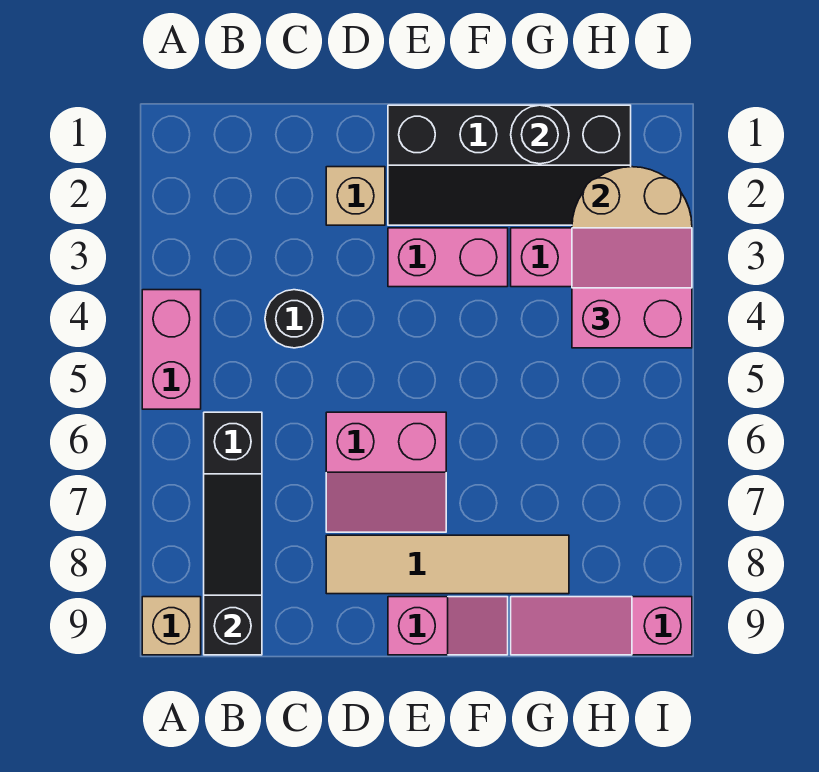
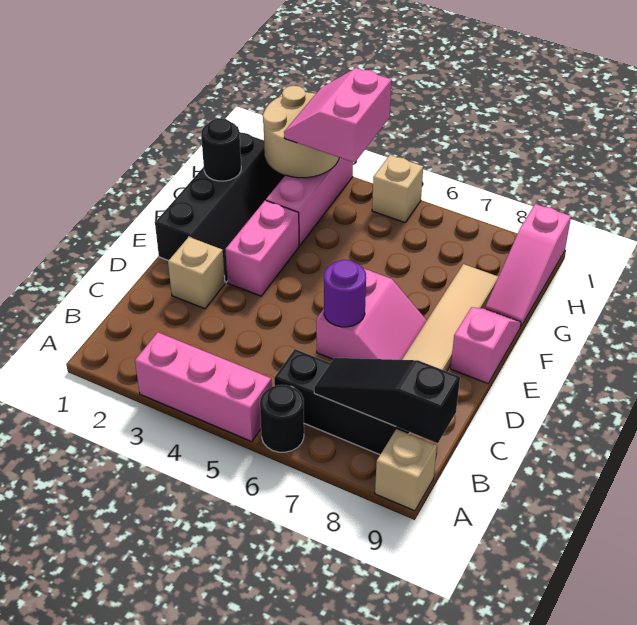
pink 1x2 brick [142,290,201,409] -> pink 1x3 brick [135,332,272,442]
black 1x1 round brick [265,290,323,348] -> black 1x1 round brick moved to [260,385,304,452]
none -> purple 1x1 round brick [324,260,366,327]
none -> tan 1x1 brick [372,155,423,223]

